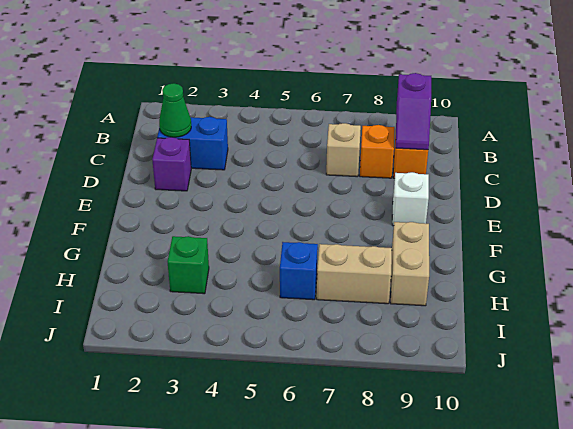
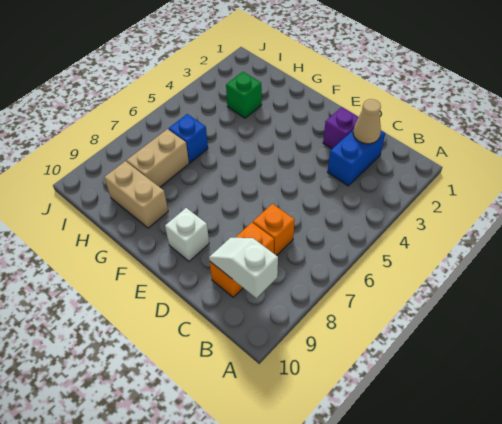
purple 1x2 slope [396,73,431,150] -> white 1x2 slope [209,238,278,298]
green 1x1 cone [159,83,191,137] -> tan 1x1 cone [353,99,381,144]
tan 1x1 brick [326,123,361,177] -> orange 1x1 brick [253,204,295,256]

